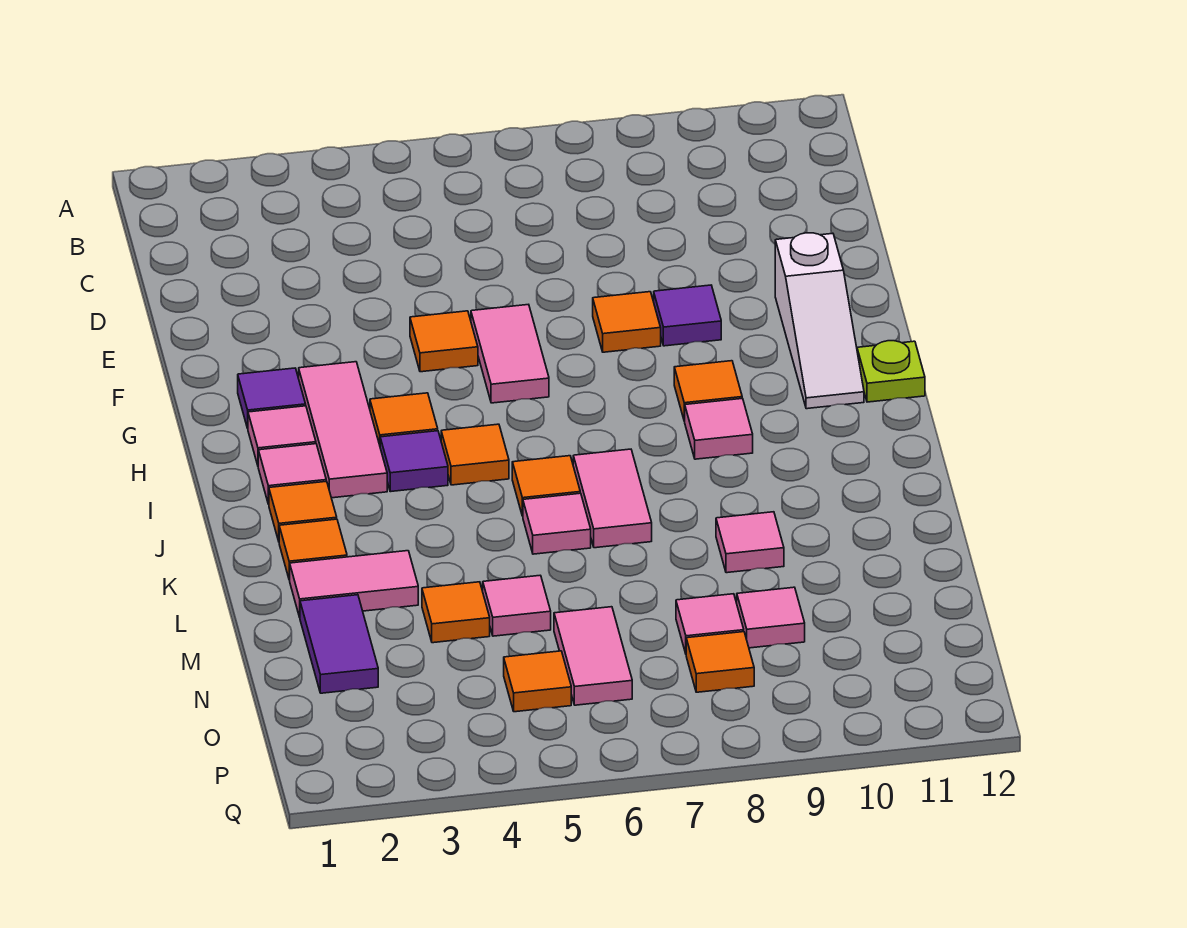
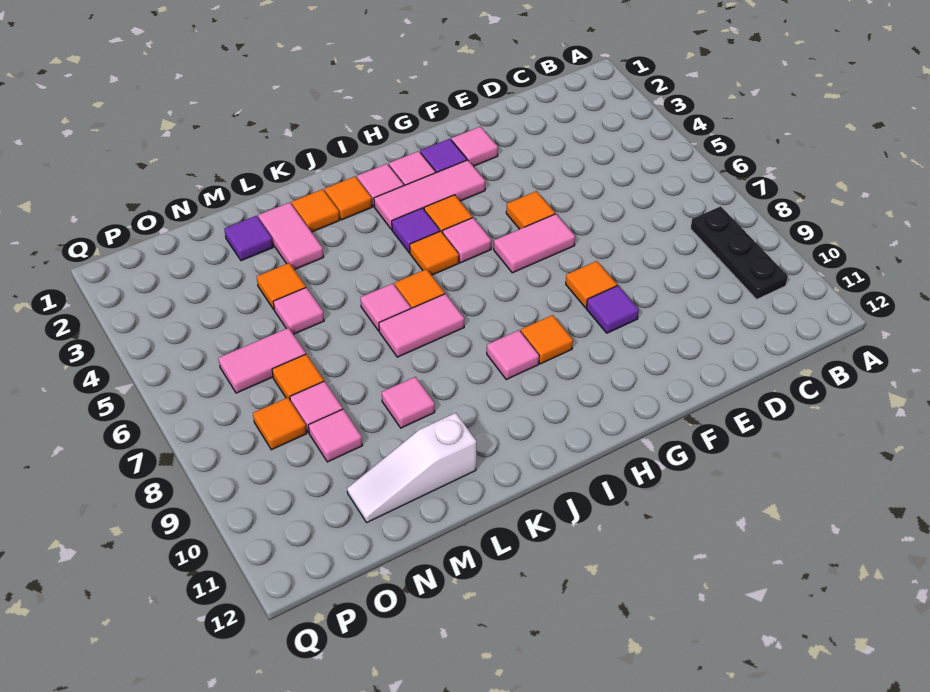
none -> black 1x3 plate [690,206,788,299]
none -> pink 1x1 tile [451,127,498,166]
white 1x3 slope [775,233,864,409] -> white 1x3 slope moved to [347,413,476,522]
none -> pink 1x1 tile [443,218,491,263]
lime 1x1 plate [857,341,925,402] -> none
purple 1x2 tile [300,595,378,693] -> purple 1x1 tile [224,216,273,261]
orange 1x1 tile [504,651,571,712] -> orange 1x1 tile moved to [272,354,324,399]

